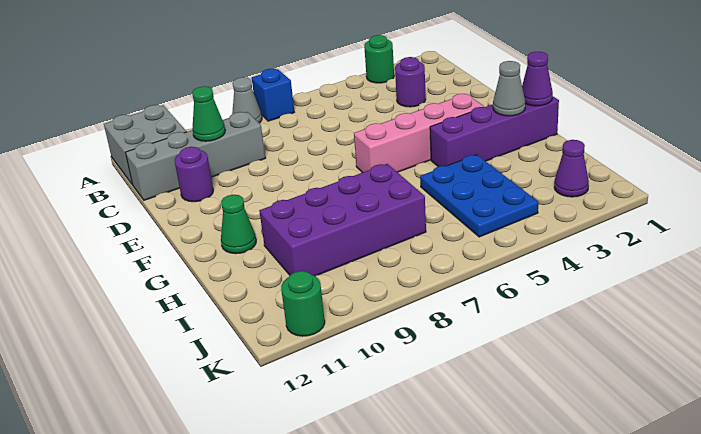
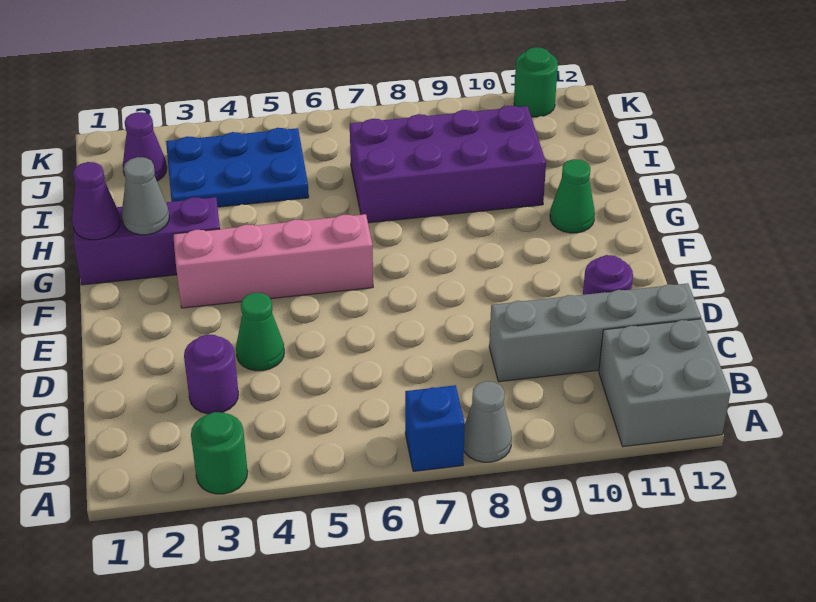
green 1x1 cone [192,86,225,141] -> green 1x1 cone moved to [236,293,284,371]
purple 1x4 brick [430,96,559,167] -> purple 1x3 brick [73,197,220,285]
blue 2x3 plate [420,155,538,237] -> blue 2x3 plate turned to [166,128,309,207]

